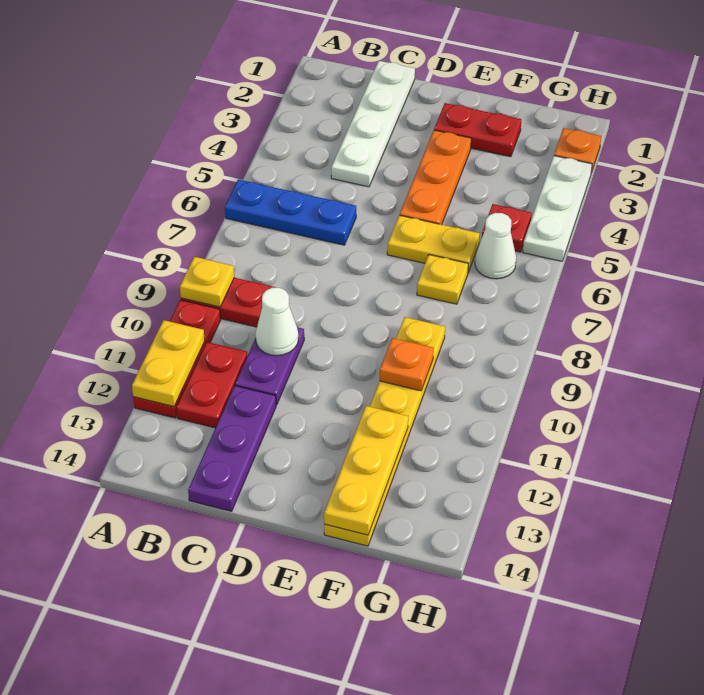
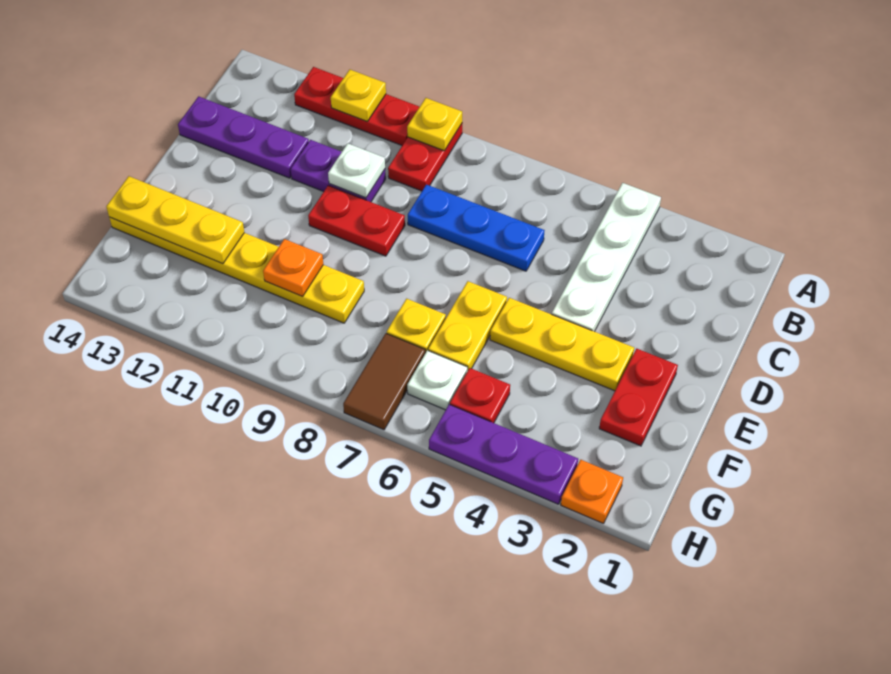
blue 1x3 plate [225,180,356,245] -> blue 1x3 plate turned to [408,185,545,271]
yellow 1x2 plate [132,320,205,407] -> yellow 1x1 plate [331,70,386,121]
red 1x2 plate [176,342,247,428] -> red 1x2 plate moved to [308,185,405,256]
white 1x4 plate [331,61,415,187] -> white 1x4 plate turned to [552,183,661,331]
white 1x1 cone [255,288,298,356] -> white 1x1 plate [328,143,385,198]
orange 1x3 plate [400,130,471,225] -> yellow 1x3 plate [490,298,634,391]
white 1x1 cone [475,213,516,279] -> white 1x1 plate [407,350,467,410]
none -> brown 1x2 tile [343,333,425,430]
white 1x3 plate [523,156,592,261] -> purple 1x3 plate [429,404,578,504]

